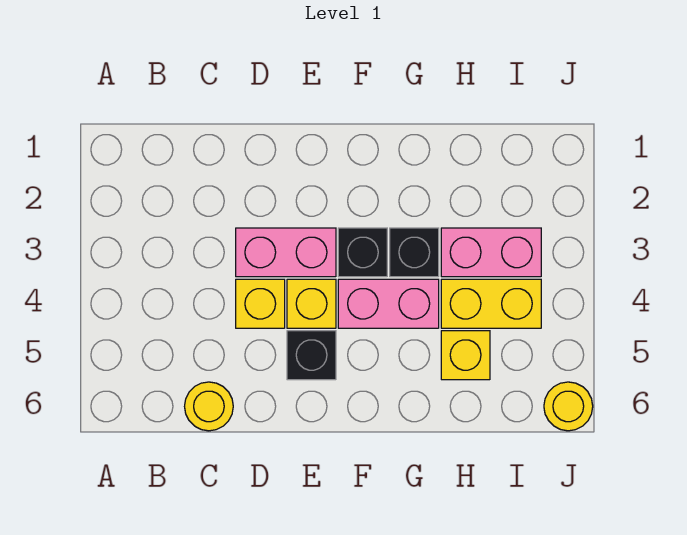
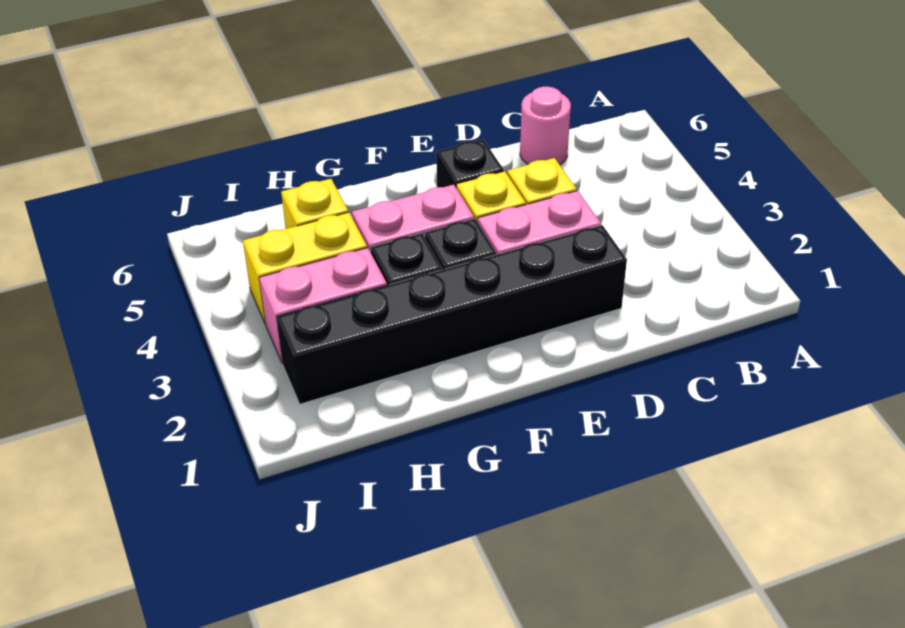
yellow 1x1 round brick [185,382,233,431] -> pink 1x1 round brick [520,87,571,165]
none -> black 1x6 brick [276,225,627,404]
yellow 1x1 round brick [544,382,593,431] -> none

